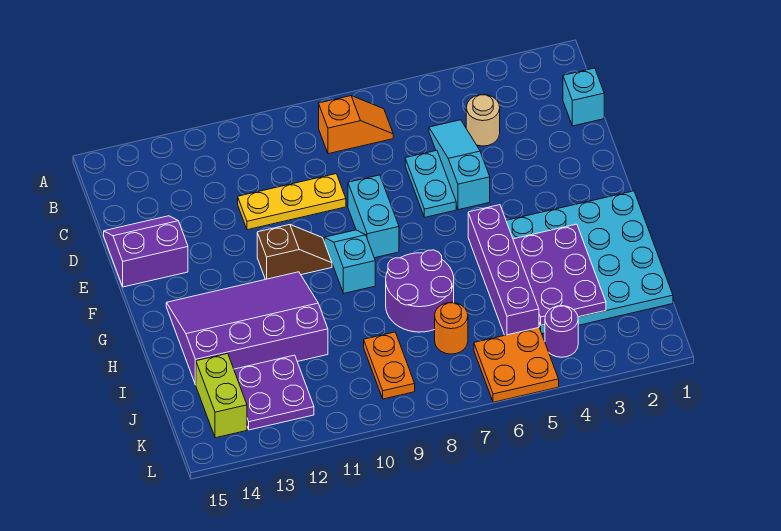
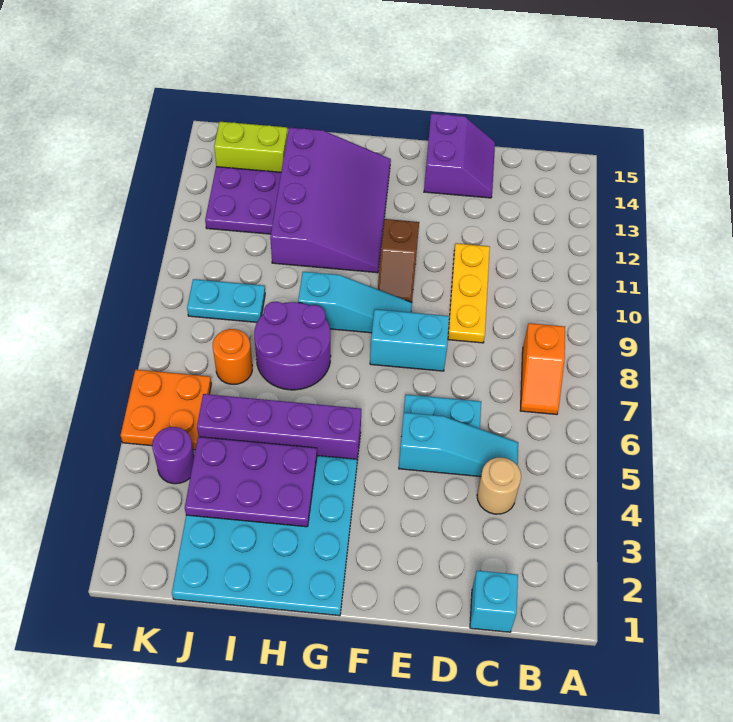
cyan 1x2 slope [324,230,375,293] -> cyan 1x3 slope [298,272,412,333]
orange 1x2 plate [364,332,415,399] -> cyan 1x2 plate [187,279,265,322]

